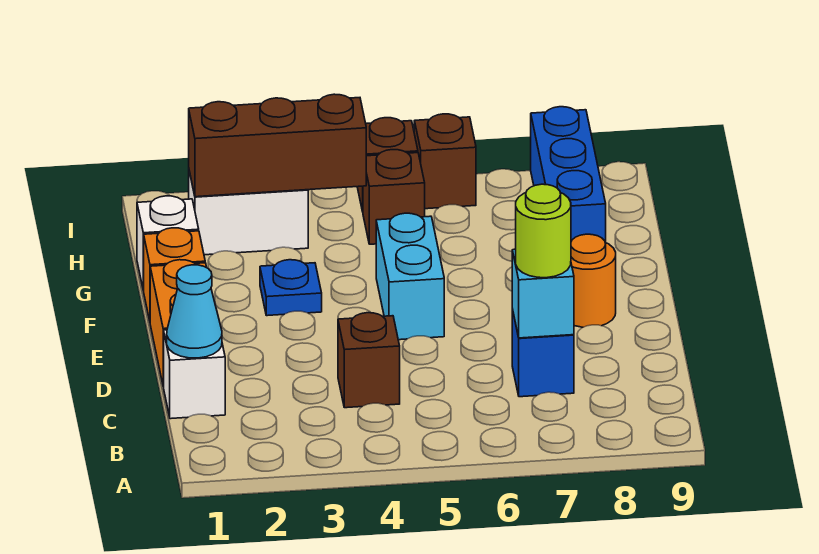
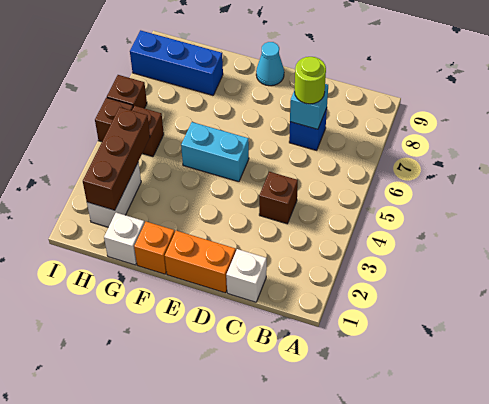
cyan 1x1 cone [167,265,222,358] -> cyan 1x1 cone moved to [256,42,284,86]
orange 1x1 round brick [571,234,616,327] -> none
blue 1x1 plate [260,260,322,316] -> none

